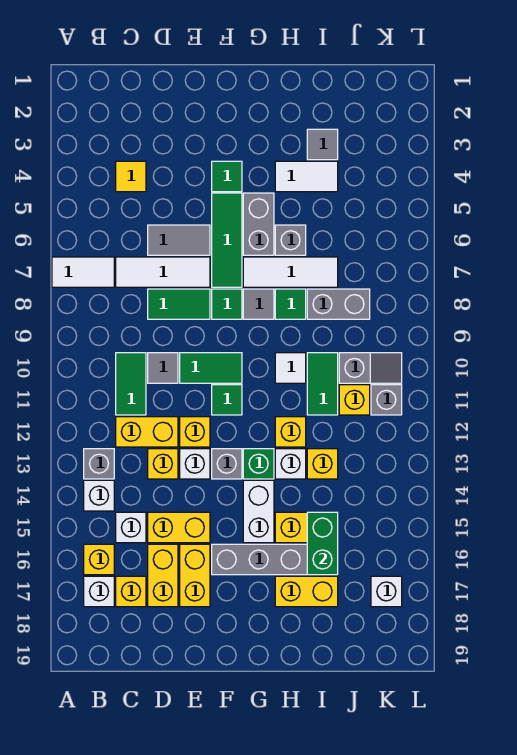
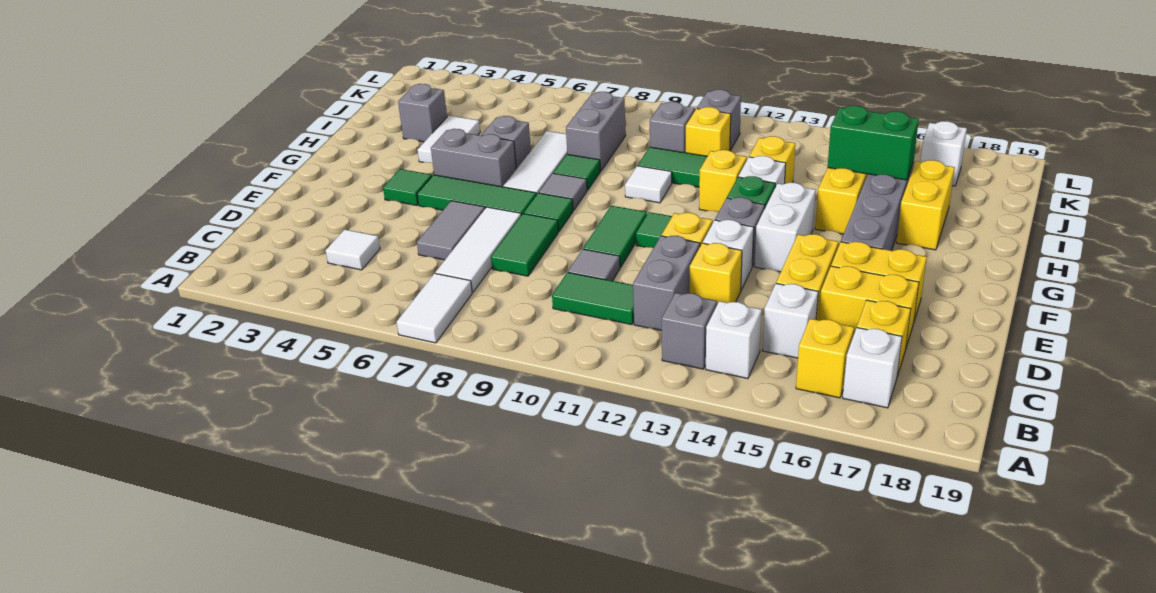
yellow 1x1 tile [116,161,146,192] -> white 1x1 tile [326,229,380,270]
yellow 1x2 brick [116,417,178,447] -> grey 1x2 brick [633,236,700,331]
white 1x2 brick [243,480,274,543] -> white 1x2 brick turned to [755,183,816,272]
grey 1x1 tile [307,129,338,160] -> grey 1x1 brick [398,84,447,142]

